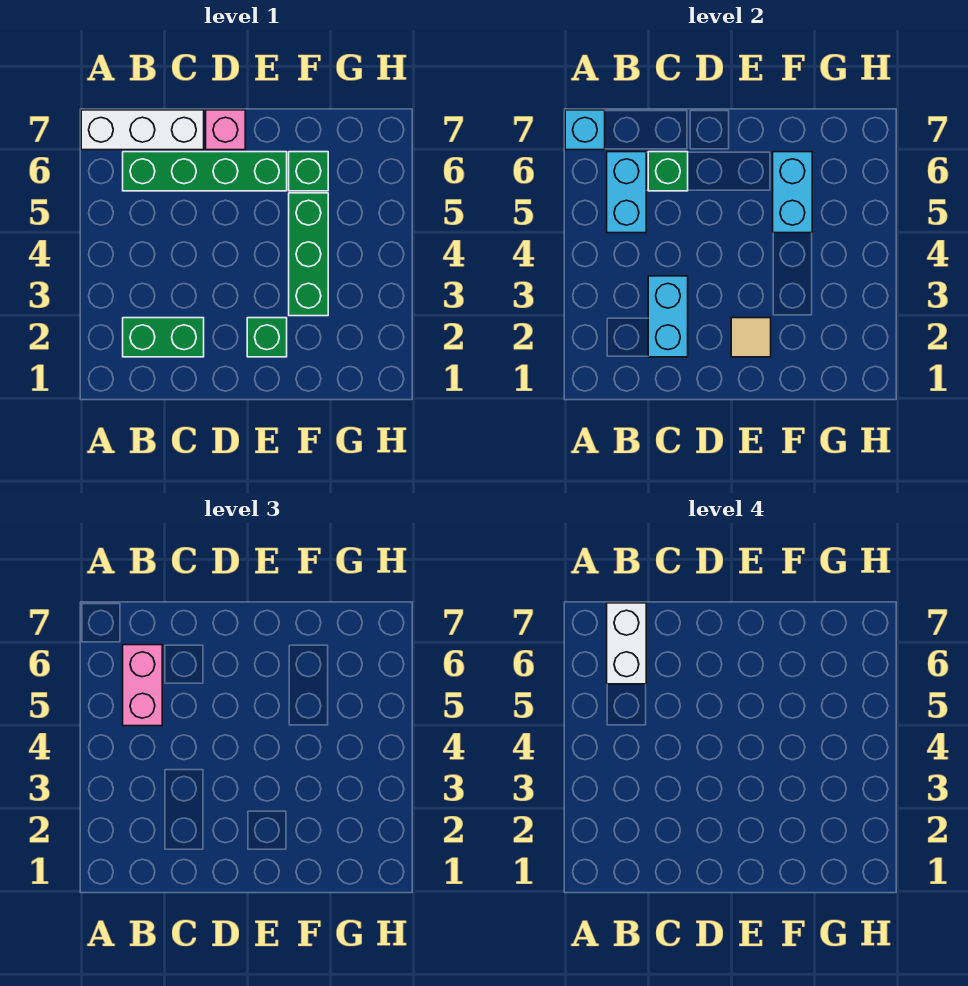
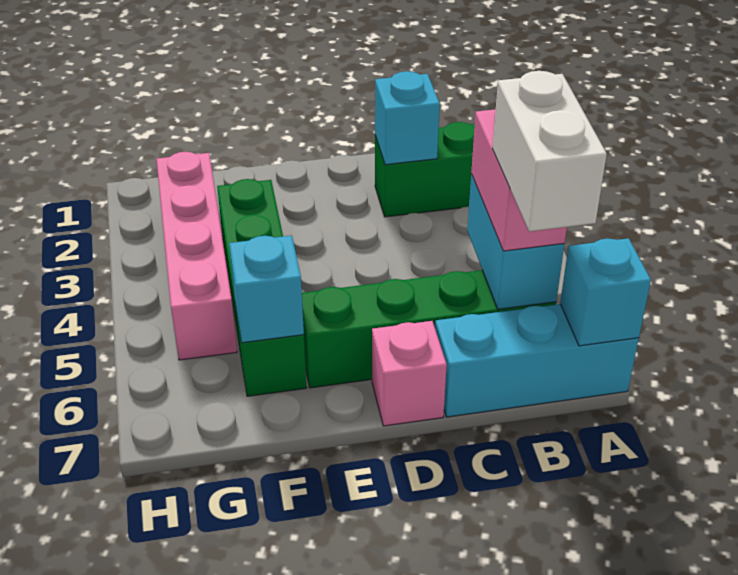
white 1x3 brick [81,110,204,150] -> cyan 1x3 brick [435,304,639,417]
cyan 1x2 brick [648,276,688,357] -> cyan 1x1 brick [375,71,440,165]
green 1x1 brick [648,152,688,191] -> none
green 1x1 brick [247,318,287,357] -> none
tan 1x1 tile [731,318,771,357] -> none
cyan 1x2 brick [773,152,812,233] -> cyan 1x1 brick [229,236,304,343]
none -> pink 1x4 brick [156,152,237,360]

